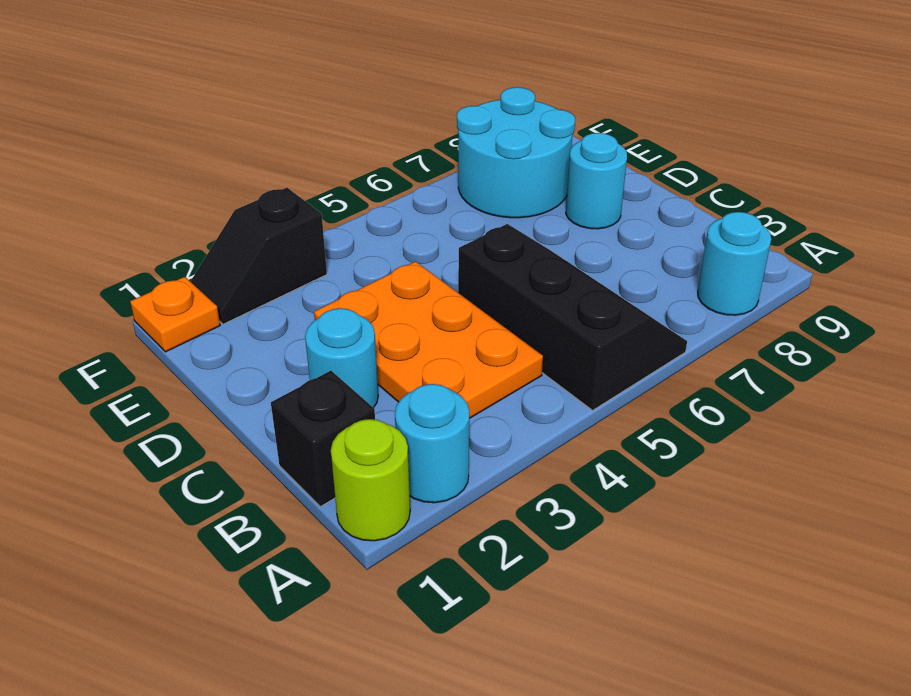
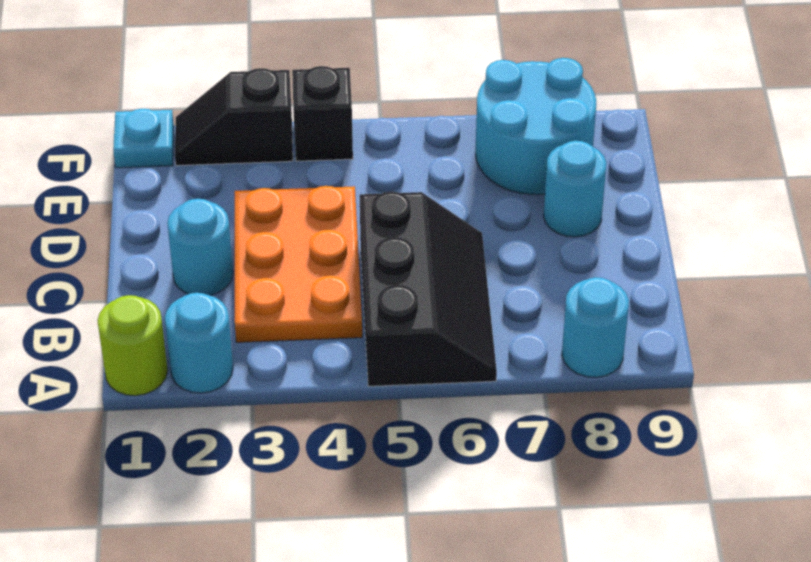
black 1x1 brick [271,371,375,507] -> black 1x1 brick moved to [292,66,353,161]
orange 1x1 plate [130,277,220,352] -> cyan 1x1 plate [113,109,174,168]

